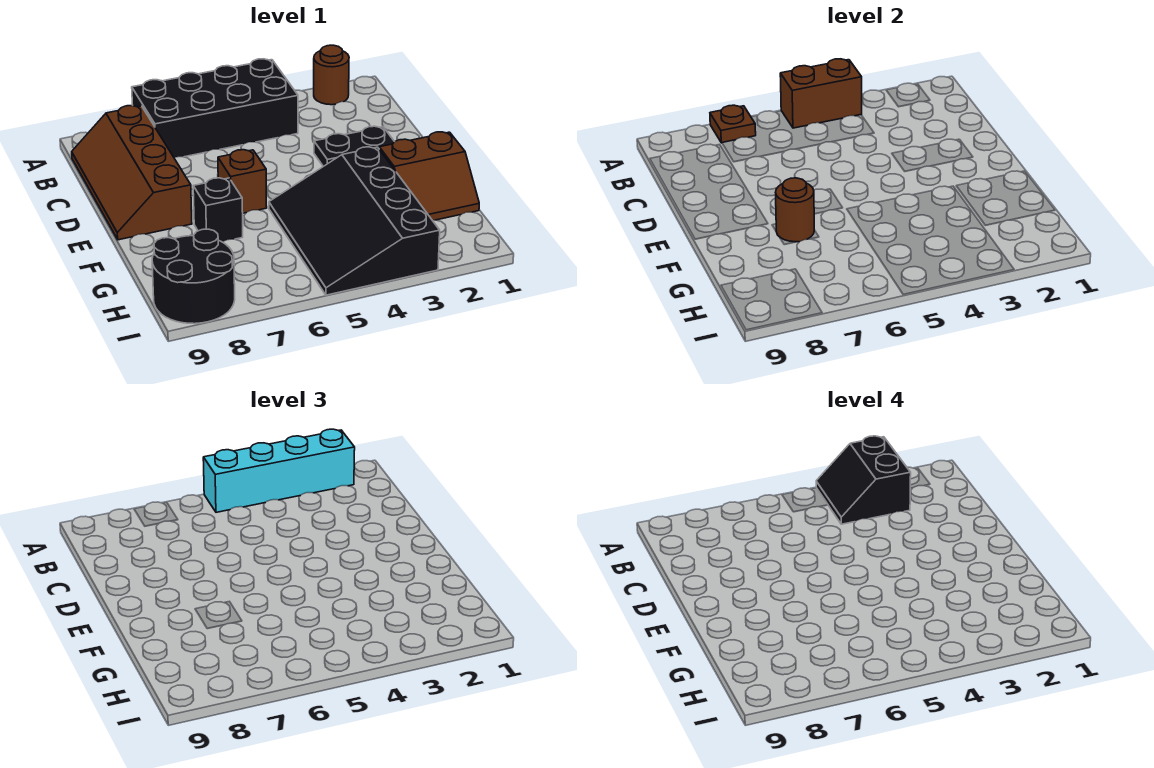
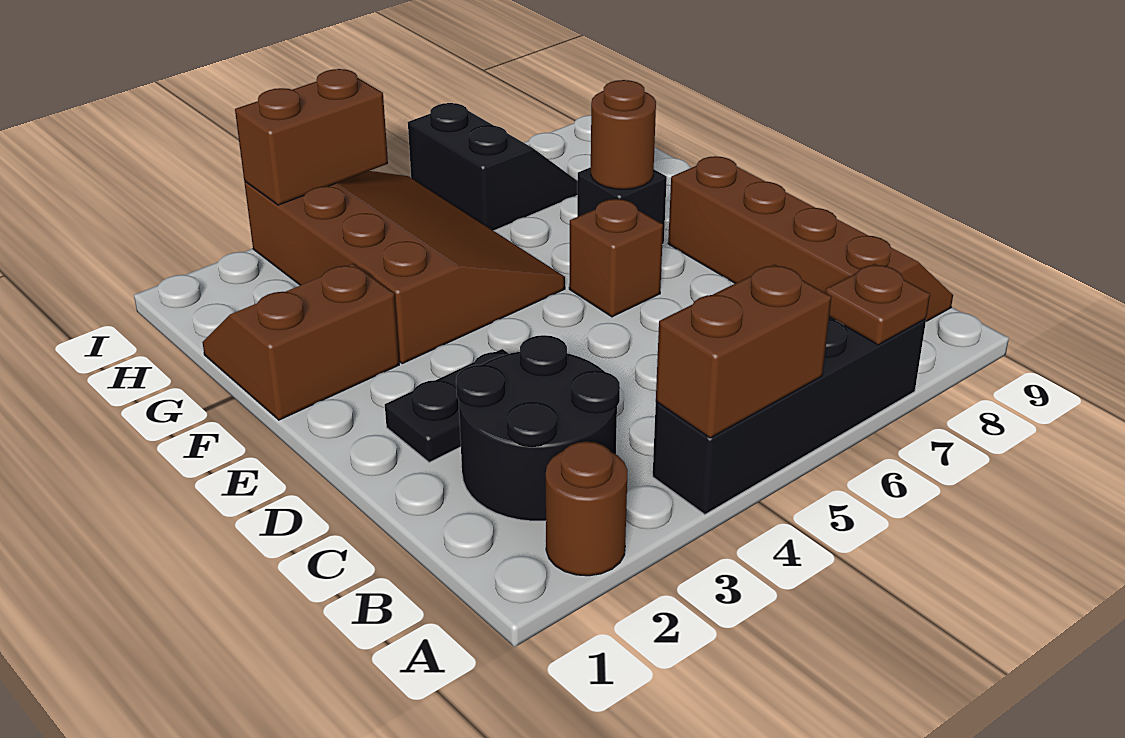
cyan 1x4 brick [203,429,355,512] -> none
black 2x2 slope [816,436,911,524] -> black 2x2 slope moved to [408,103,577,231]
black 2x4 brick [132,59,298,158] -> black 1x4 brick [653,317,926,515]
black 3x4 slope [269,147,440,295] -> brown 3x4 slope [244,171,565,363]
black 2x2 round brick [152,229,235,324] -> black 2x2 round brick moved to [456,335,620,521]
none -> brown 1x2 brick [235,69,388,205]

